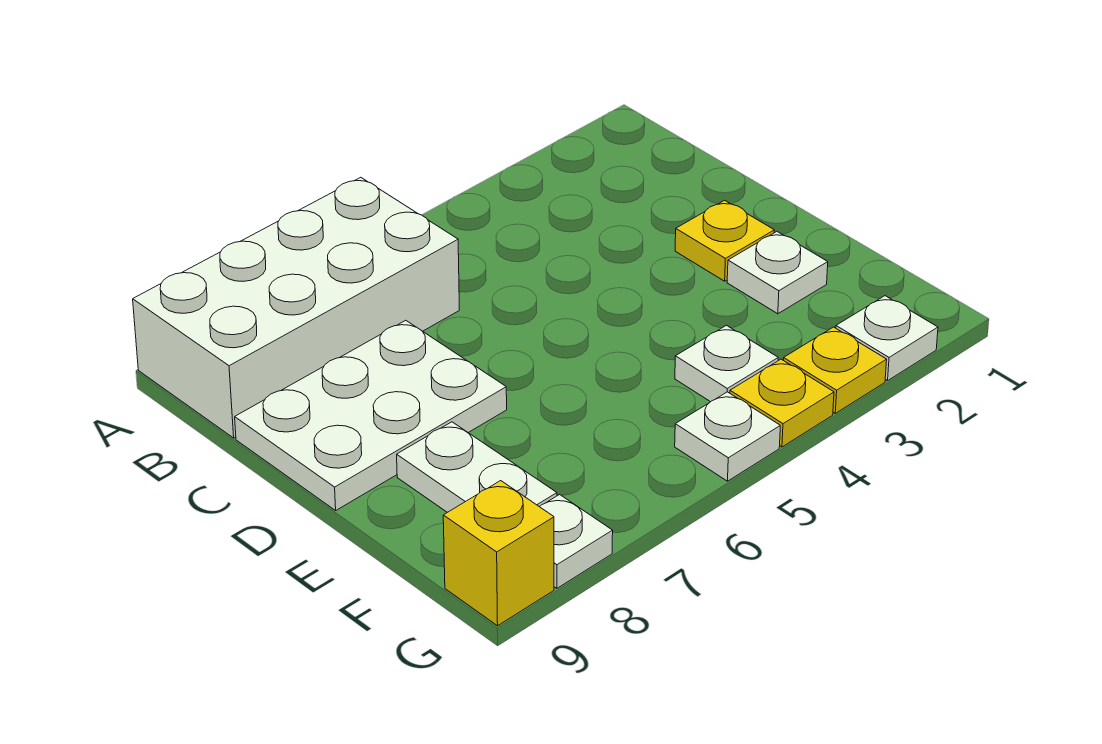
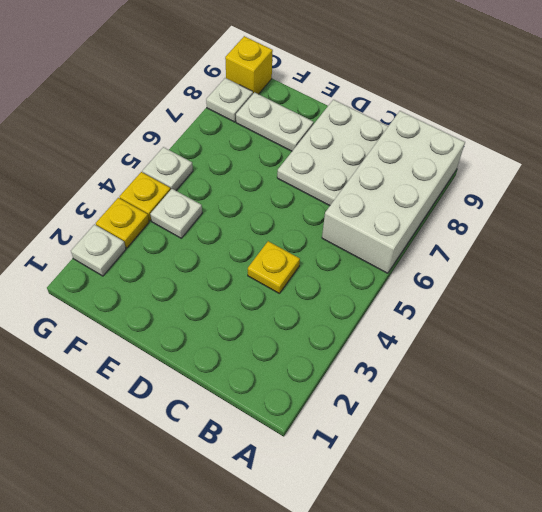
yellow 1x1 plate [675,200,774,281] -> yellow 1x1 plate moved to [248,241,300,293]
white 1x1 plate [727,232,828,314] -> none

